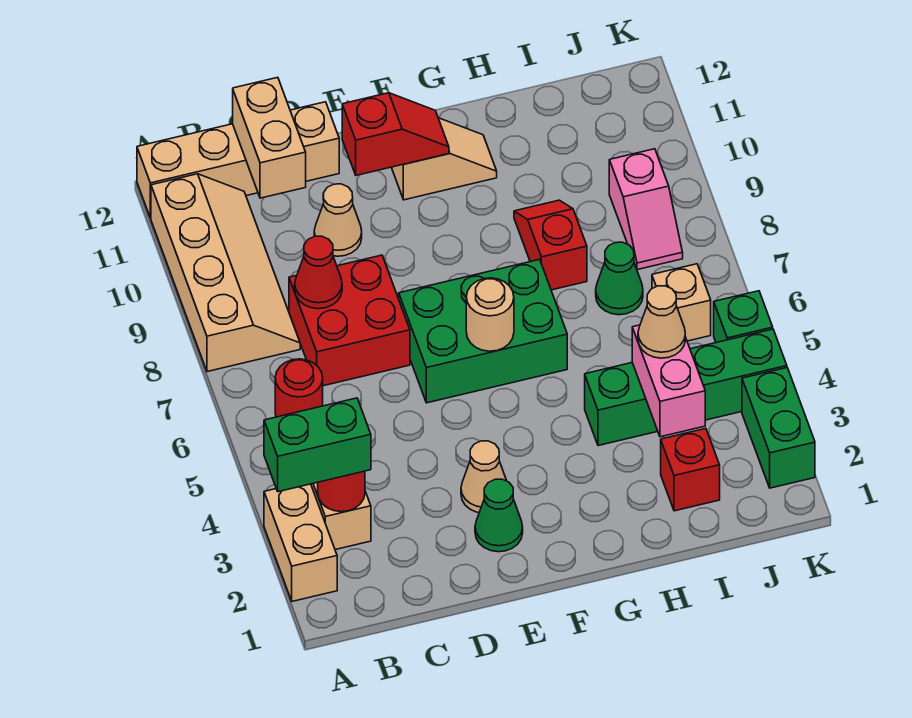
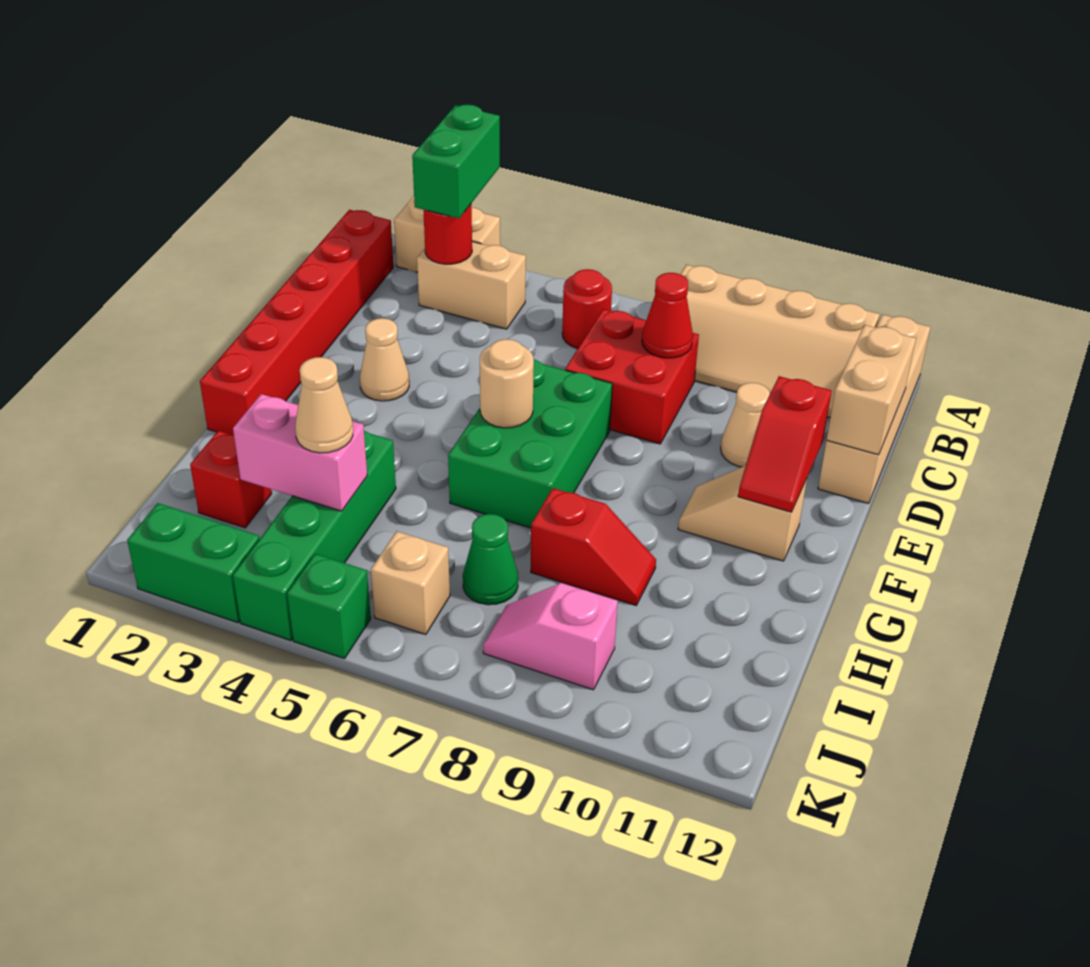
none -> red 1x6 brick [200,210,393,435]
tan 1x2 brick [233,77,306,198] -> tan 1x2 brick turned to [827,325,916,455]
green 1x1 cone [475,479,523,552] -> none
tan 1x2 slope [391,118,497,200] -> tan 1x2 slope turned to [678,466,807,561]

